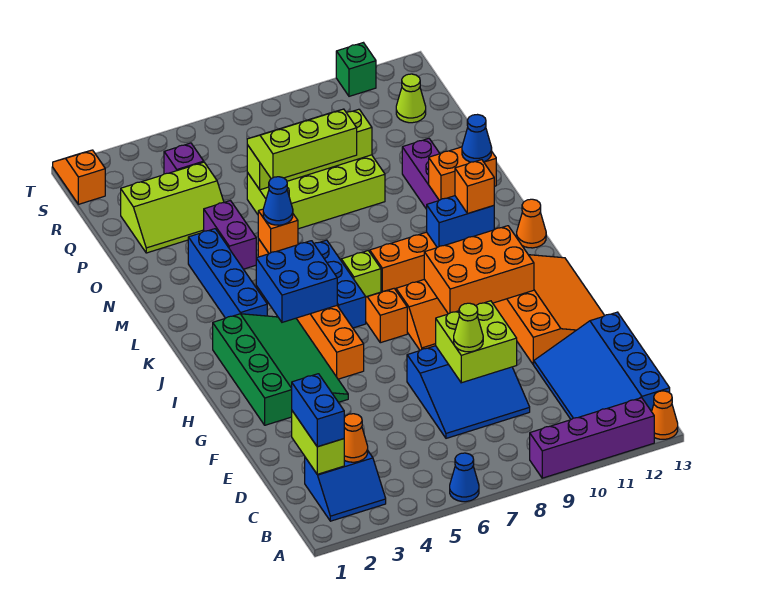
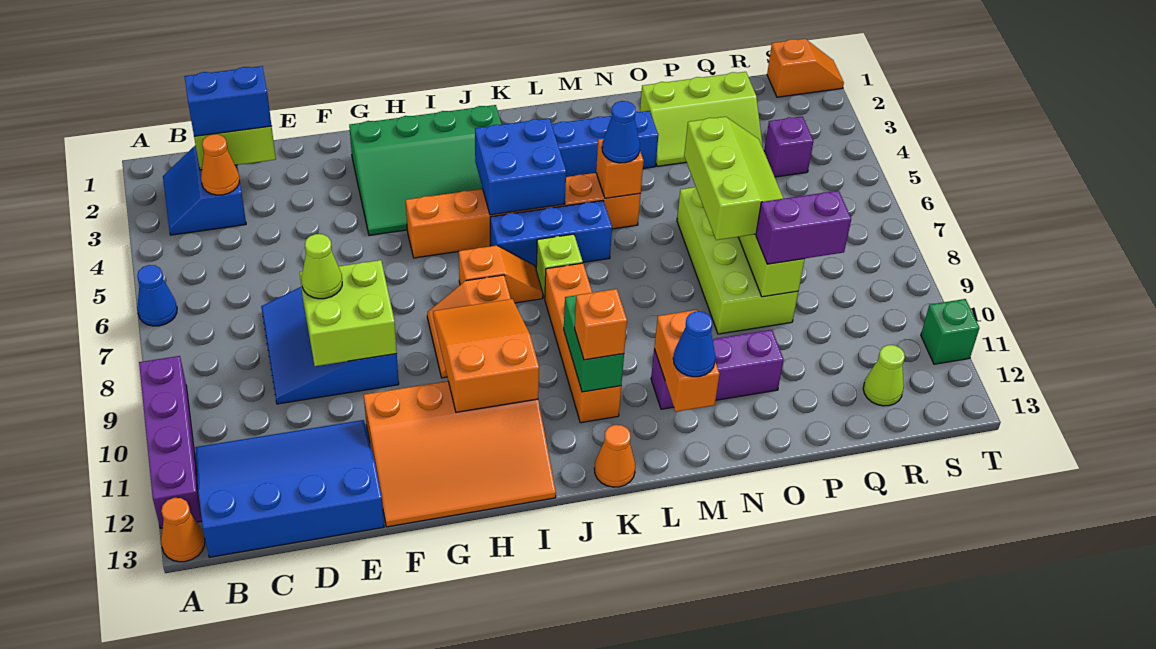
orange 2x3 brick [424,226,534,314] -> orange 2x3 slope [433,299,539,412]
blue 1x2 brick [427,196,494,248] -> green 1x2 brick [564,295,624,392]
purple 1x2 brick [204,201,256,269] -> purple 1x2 brick moved to [756,191,851,264]
lime 2x3 slope [121,162,224,253] -> lime 2x3 slope turned to [640,72,763,166]

